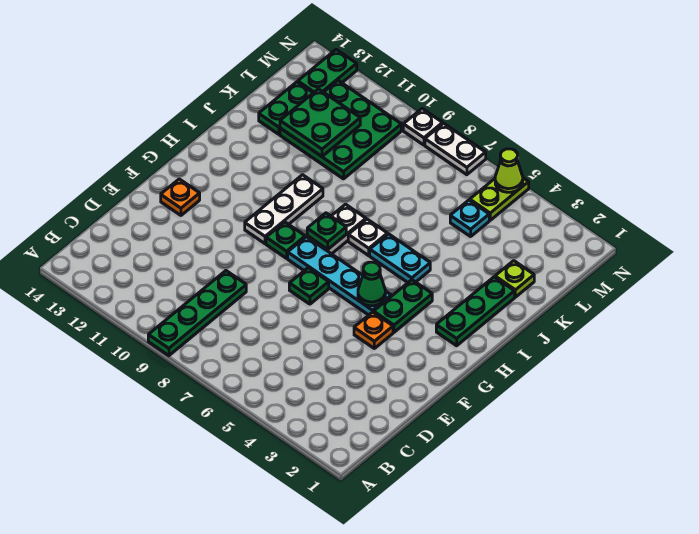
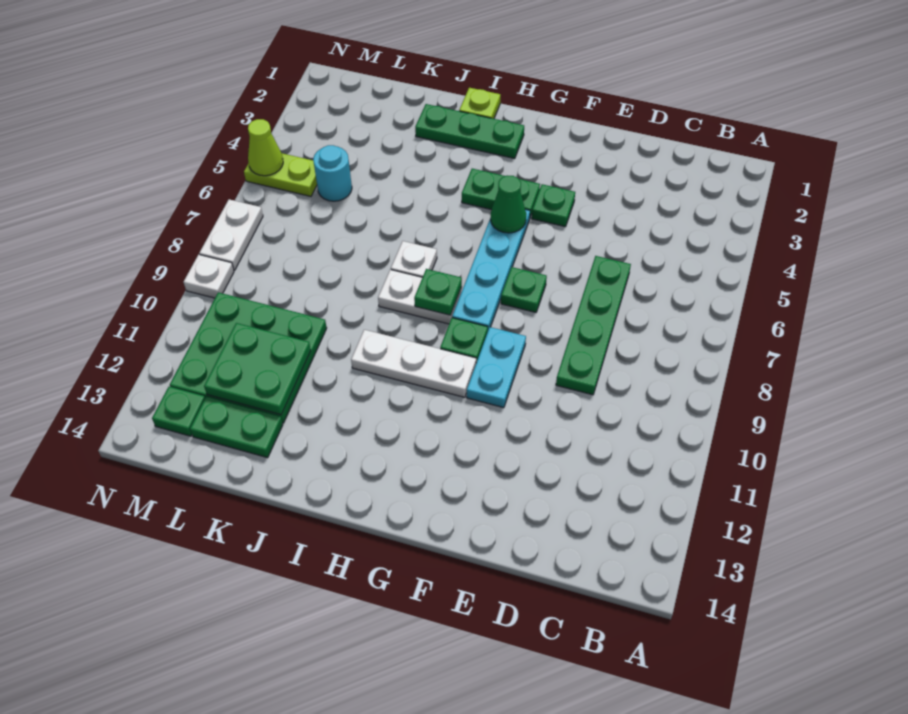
green 1x4 plate [148,271,246,356] -> green 1x4 plate turned to [556,256,631,395]
orange 1x1 plate [354,312,393,348] -> green 1x1 plate [532,184,575,227]
orange 1x1 plate [161,179,200,215] -> none
cyan 1x2 plate [370,234,430,282] -> cyan 1x2 plate moved to [467,327,526,408]
lime 1x1 plate [495,261,534,297] -> lime 1x1 plate moved to [459,88,500,119]
cyan 1x1 plate [450,200,489,237] -> cyan 1x1 round brick [313,145,352,201]
green 1x2 plate [298,50,357,93] -> green 1x1 plate [152,387,205,436]

